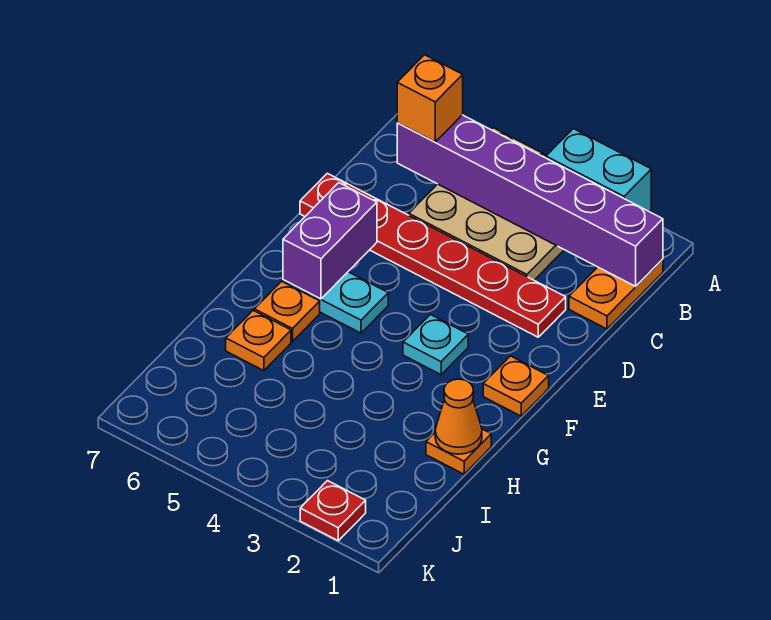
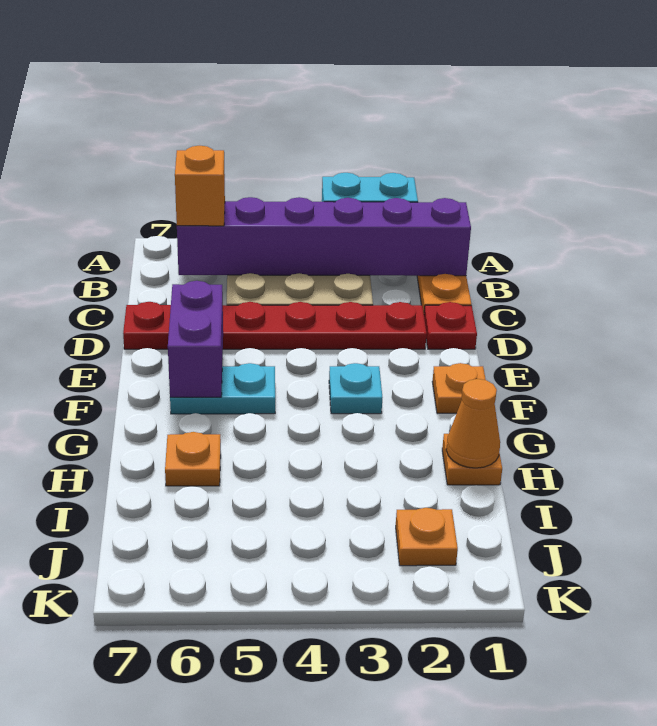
orange 1x1 plate [254,281,320,342] -> orange 1x1 plate moved to [396,508,458,566]
red 1x1 plate [300,481,366,541] -> red 1x1 plate moved to [424,302,477,349]

